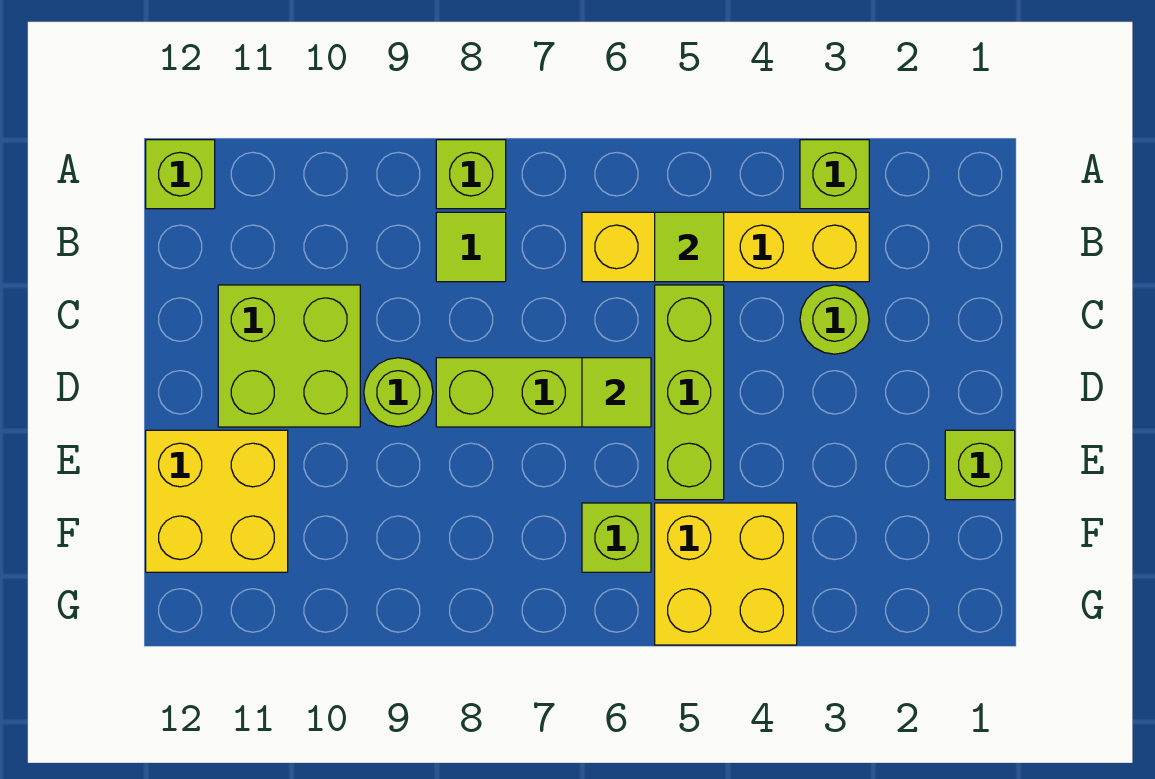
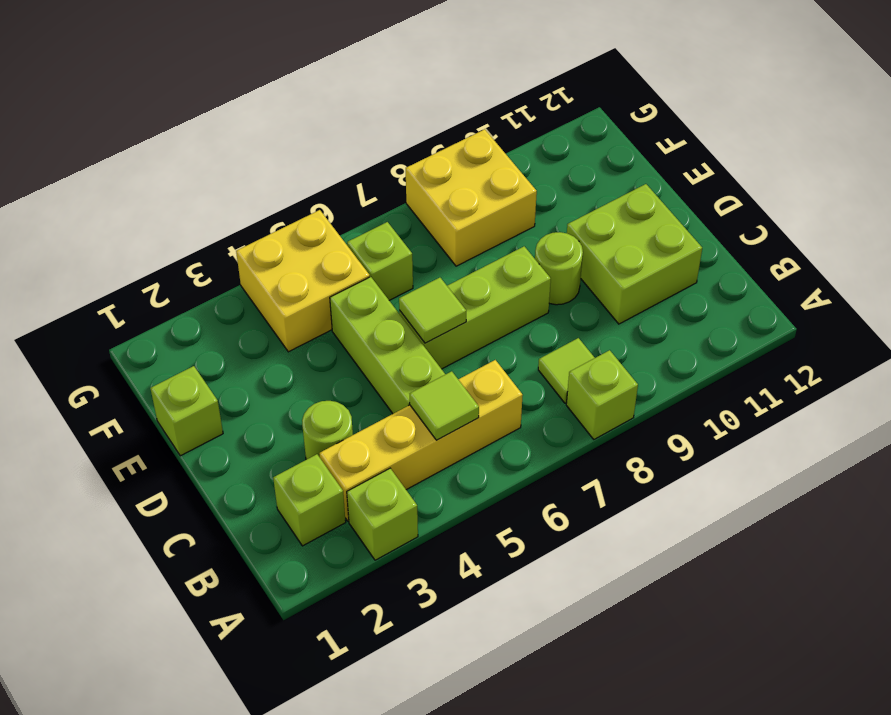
lime 1x1 brick [146,140,215,209] -> lime 1x1 brick moved to [273,454,346,546]
yellow 2x2 brick [146,430,288,572] -> yellow 2x2 brick moved to [406,129,537,266]

